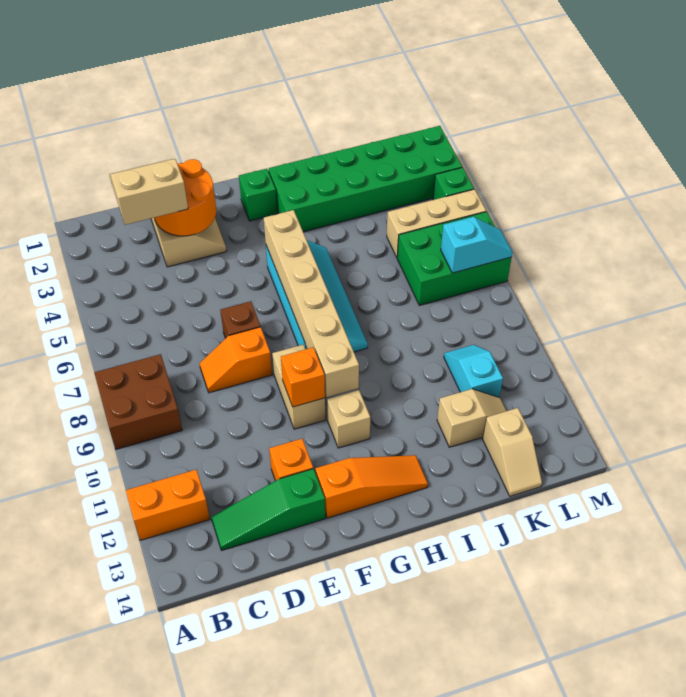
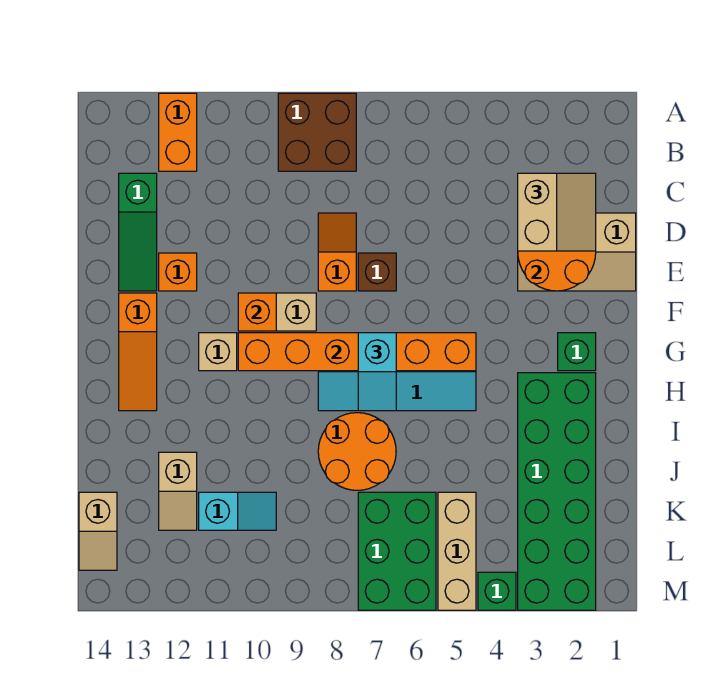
green 1x3 slope [211,469,325,550] -> green 1x3 slope turned to [119,173,157,291]
tan 1x6 brick [264,210,359,397] -> orange 1x6 brick [238,333,476,371]
none -> orange 2x2 round brick [318,413,396,490]
tan 1x2 slope [483,408,542,496] -> tan 1x2 slope turned to [79,492,117,570]
cyan 1x2 slope [441,217,512,273] -> cyan 1x2 slope moved to [358,333,396,411]

